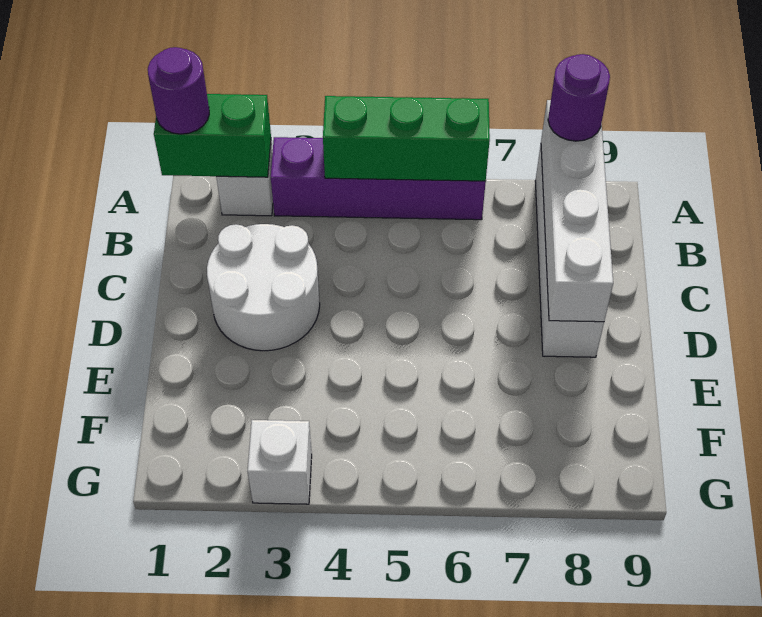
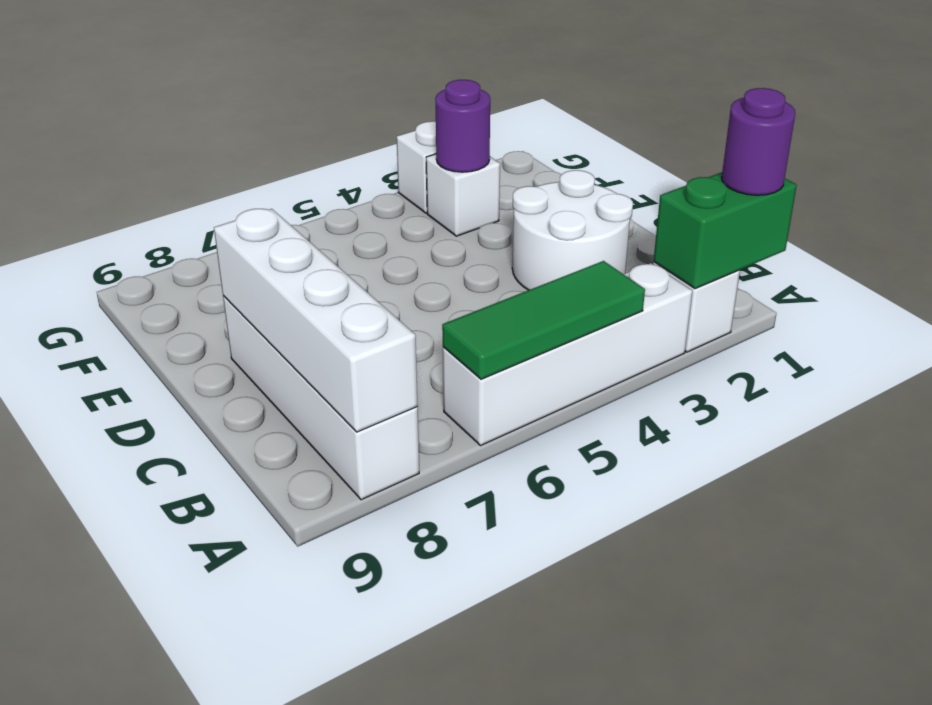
purple 1x4 brick [271,137,486,220] -> white 1x4 brick [443,263,692,445]
green 1x3 brick [323,96,490,181] -> green 1x3 tile [442,261,645,379]
purple 1x1 round brick [548,54,610,141] -> purple 1x1 round brick moved to [435,80,490,172]
none -> white 1x1 brick [426,154,500,236]

